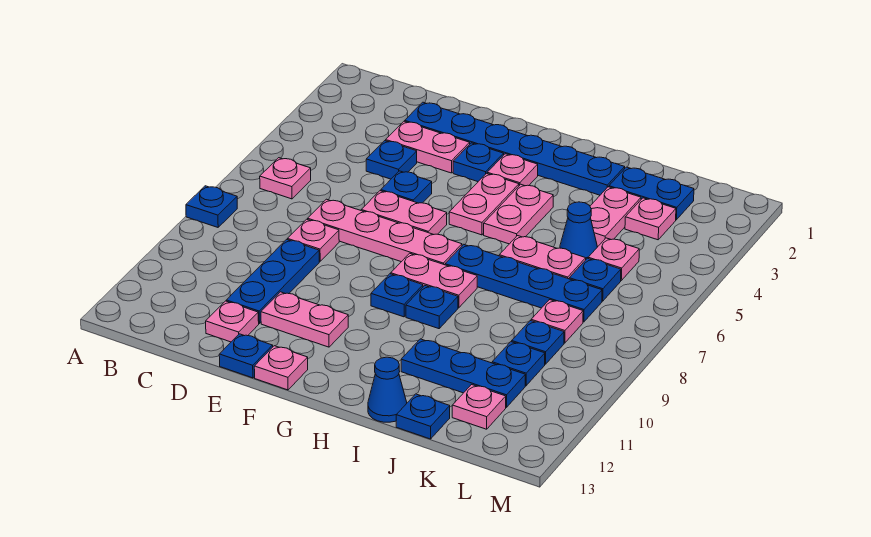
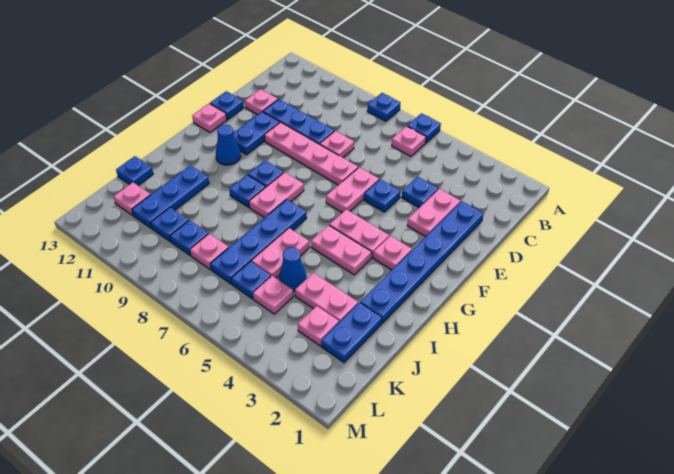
pink 1x4 plate [308,199,462,265] -> pink 1x4 plate turned to [264,122,358,185]
pink 1x2 plate [261,292,348,347] -> blue 1x2 plate [233,112,280,155]
blue 1x1 plate [453,143,504,182] -> blue 1x1 plate moved to [407,113,441,143]
blue 1x1 cone [368,357,407,422] -> blue 1x1 cone moved to [216,124,241,165]

